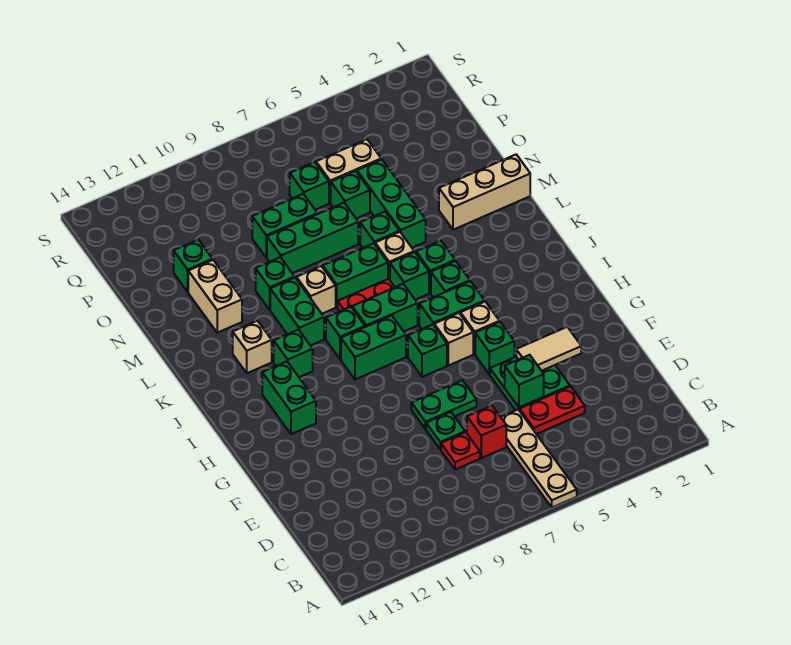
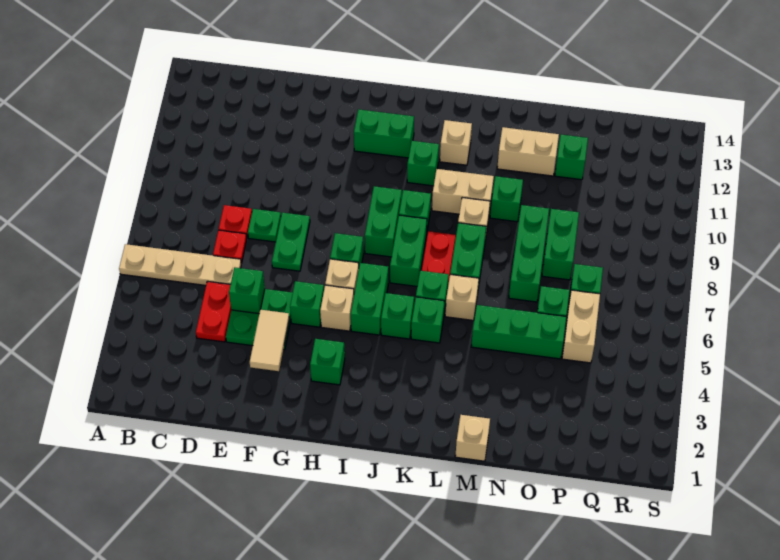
red 1x1 brick [467,406,506,458] -> red 1x1 plate [213,230,247,263]
green 1x2 brick [270,278,324,346] -> tan 1x2 brick [432,169,494,214]
tan 1x3 brick [439,154,530,230] -> tan 1x1 brick [455,415,490,461]
green 1x1 brick [360,212,399,248] -> green 1x1 brick moved to [310,339,345,385]

